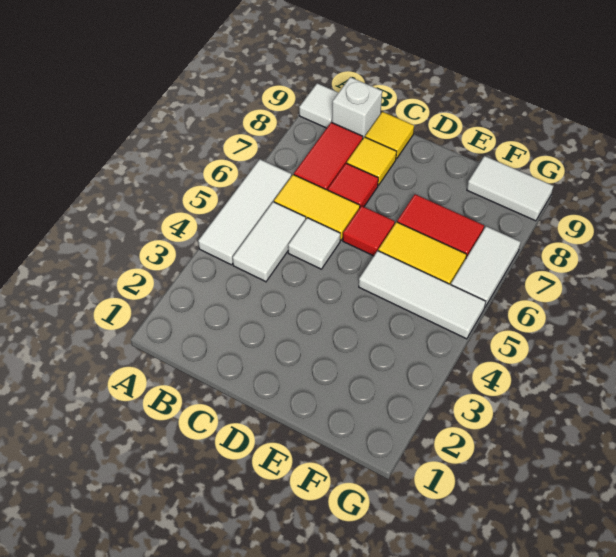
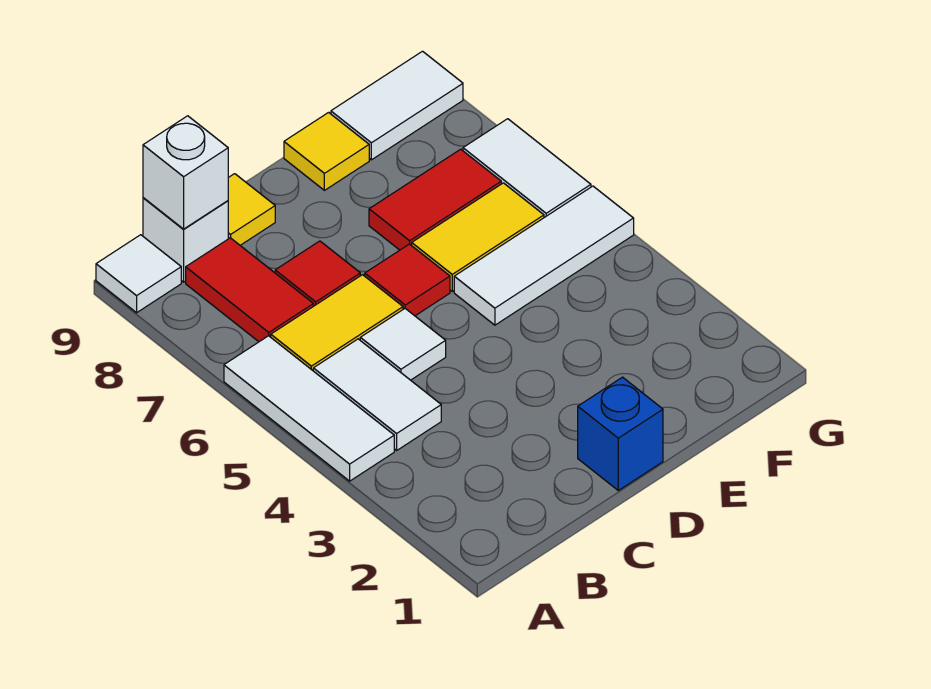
none -> white 1x1 brick [143,116,228,229]
yellow 1x1 tile [347,137,397,185] -> yellow 1x1 tile moved to [284,113,369,190]
none -> blue 1x1 brick [578,377,663,490]

